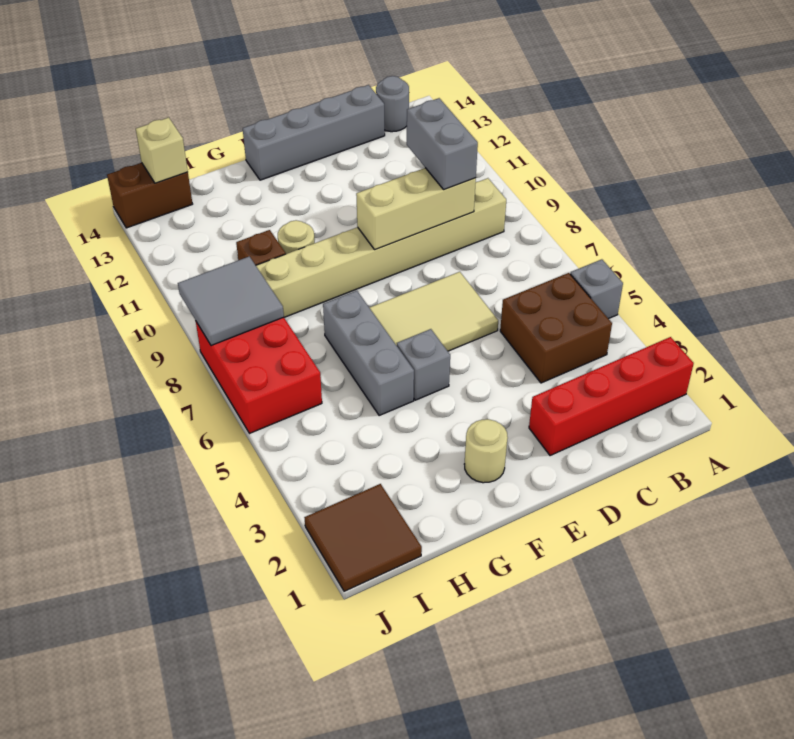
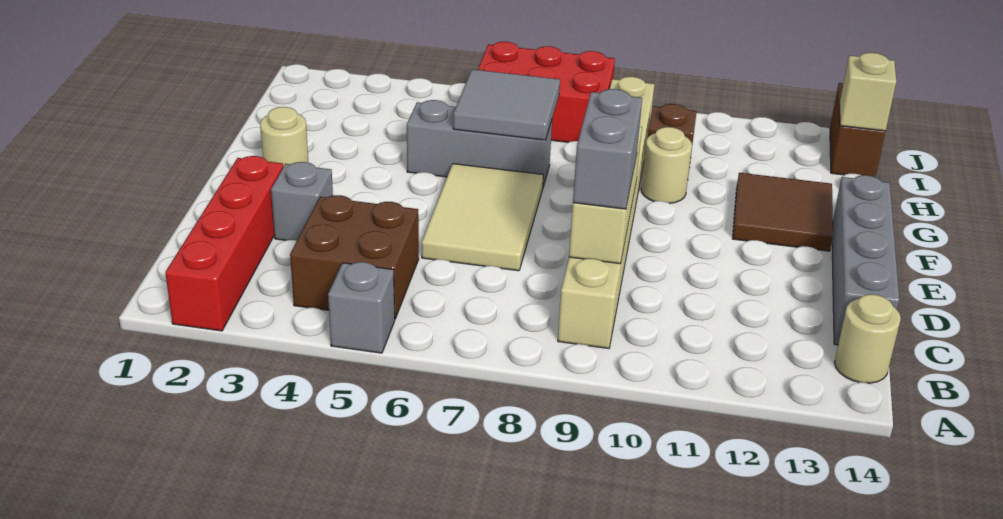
grey 1x1 round brick [376,76,409,132] -> tan 1x1 round brick [835,294,901,383]
grey 1x2 brick [407,98,478,190] -> grey 1x2 brick turned to [573,89,642,209]
grey 1x1 brick [397,329,450,400] -> grey 1x1 brick moved to [271,162,333,241]
brown 2x2 tile [304,484,422,591] -> brown 2x2 tile moved to [732,173,833,251]
grey 2x2 tile [178,256,284,346] -> grey 2x2 tile moved to [453,69,560,140]

